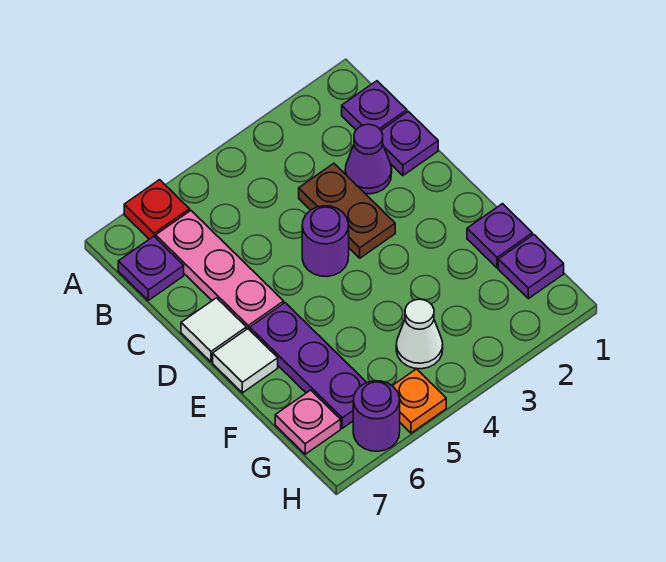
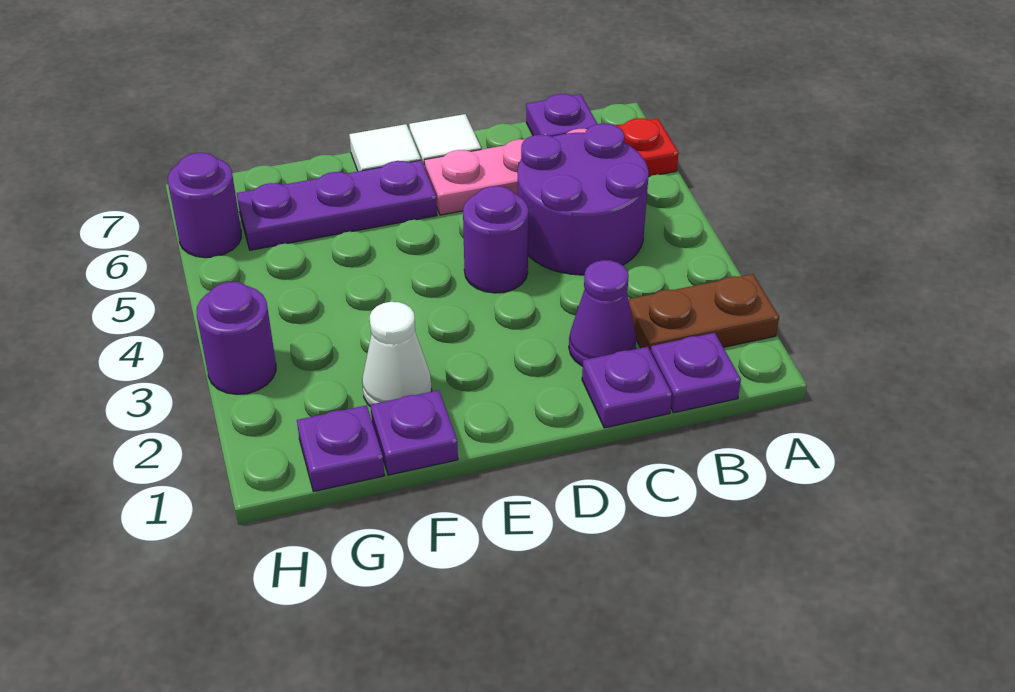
none -> purple 2x2 round brick [518,124,649,275]
brown 1x2 plate [299,163,395,258] -> brown 1x2 plate moved to [628,274,779,351]
white 1x1 cone [396,299,443,369] -> white 1x1 cone moved to [362,302,432,407]
pink 1x1 plate [275,390,341,454] -> none
none -> purple 1x1 round brick [197,282,276,394]
orange 1x1 plate [393,369,446,433] -> none

